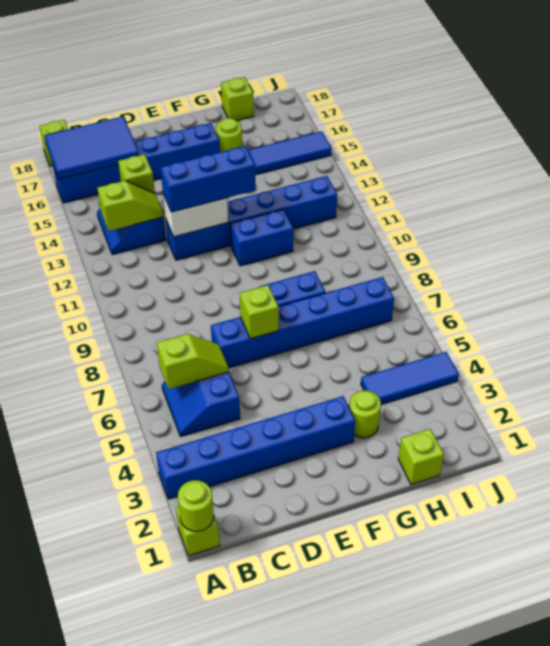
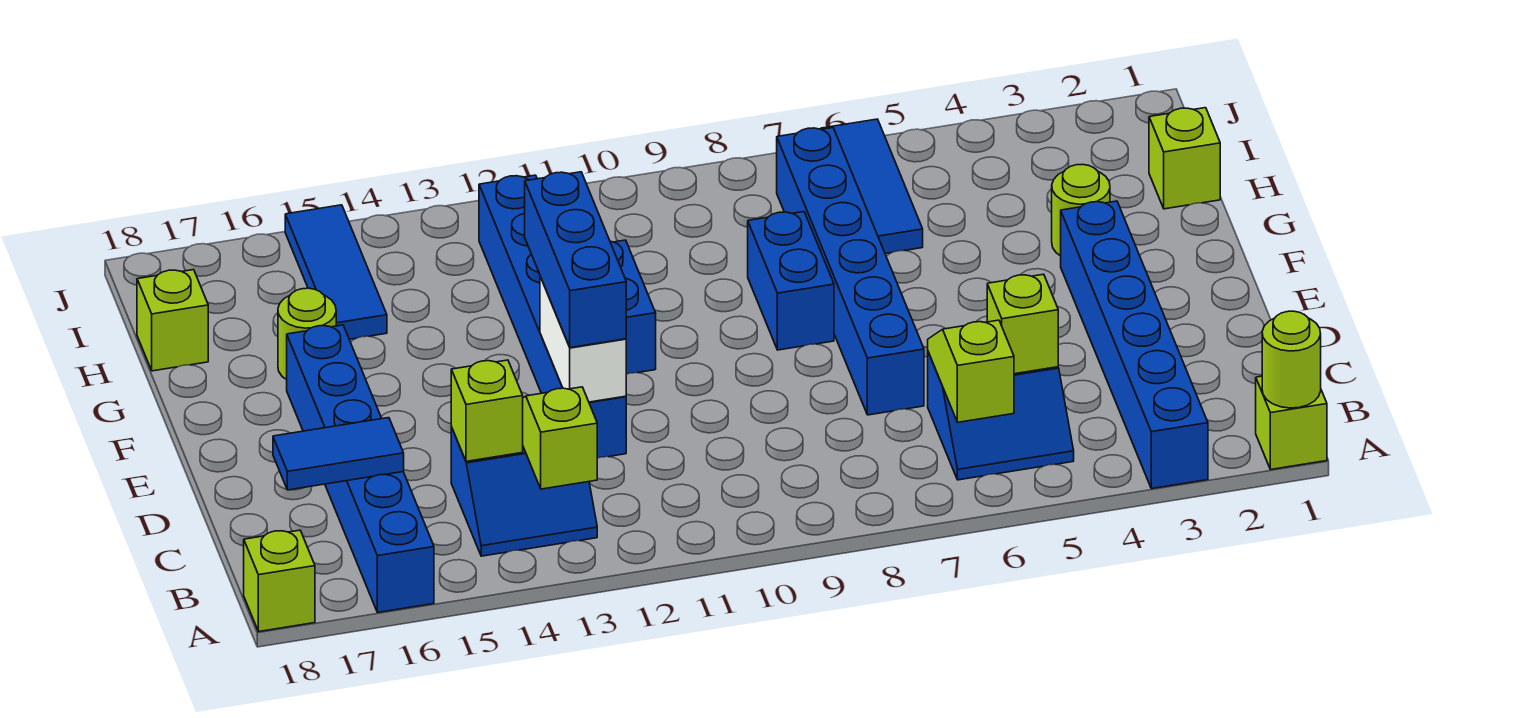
blue 2x3 tile [44,116,139,179] -> blue 1x2 tile [273,418,404,490]
lime 1x1 brick [240,285,279,339] -> lime 1x1 brick moved to [987,274,1058,374]
blue 1x3 tile [361,352,459,404] -> blue 1x3 tile moved to [821,119,923,254]

